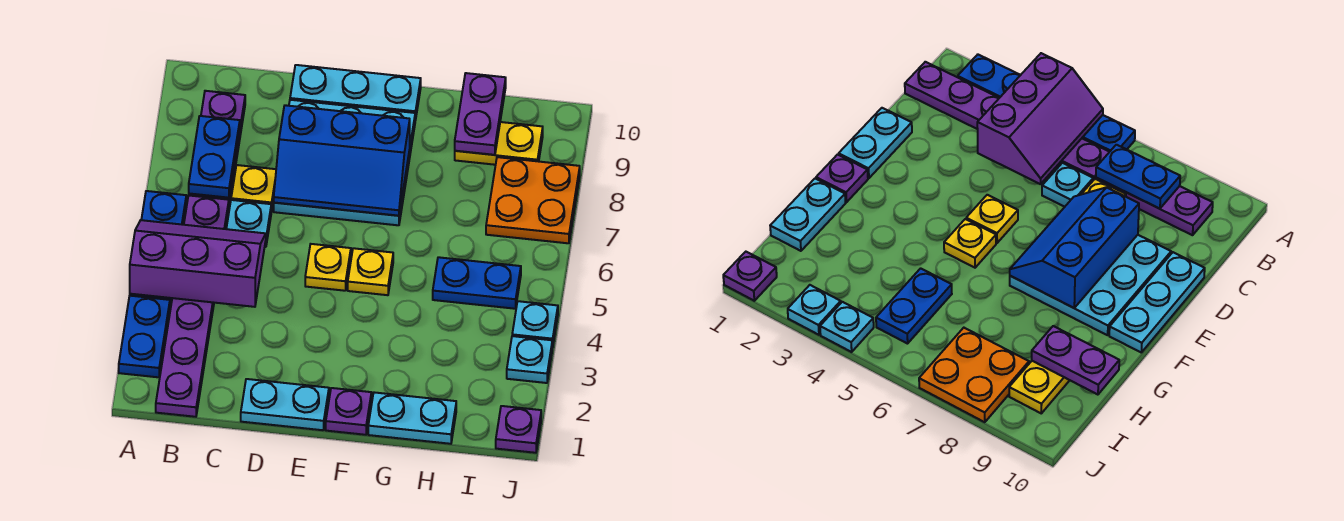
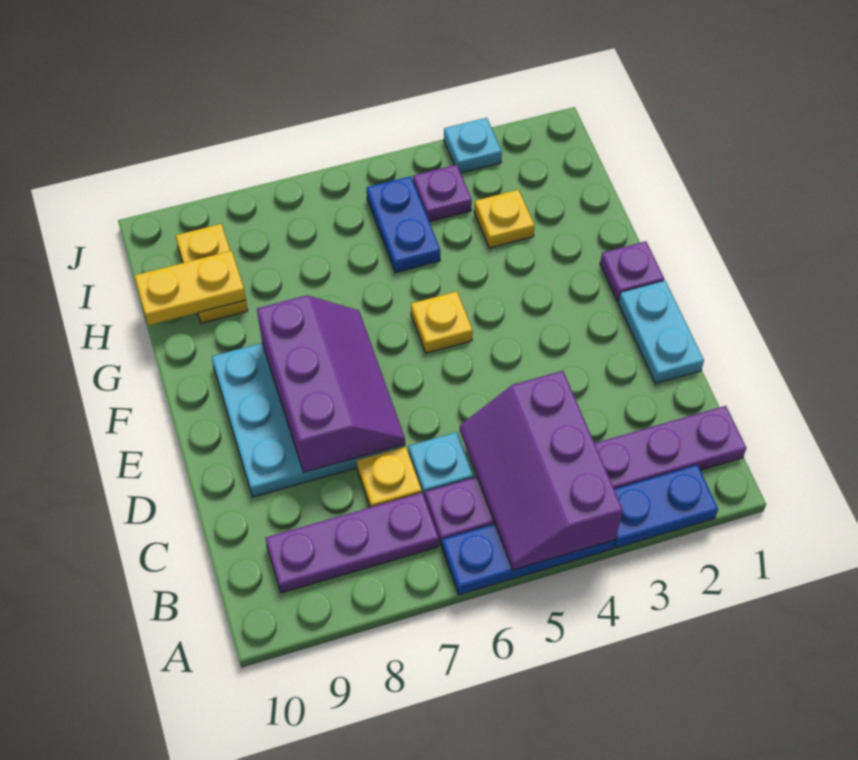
blue 1x2 plate [189,116,240,198] -> none
blue 2x3 slope [274,105,410,216] -> purple 2x3 slope [257,295,405,472]
cyan 1x3 plate [290,65,421,120] -> none
yellow 1x1 plate [305,244,351,291] -> yellow 1x1 plate moved to [474,190,535,248]
cyan 1x2 plate [368,392,456,444] -> none
purple 1x2 plate [455,73,506,155] -> yellow 1x2 plate [135,251,246,325]
orange 2x2 plate [486,157,580,243] -> none
purple 1x1 plate [496,406,541,453] -> purple 1x1 plate moved to [413,165,472,222]
cyan 1x1 plate [512,301,558,348] -> none

